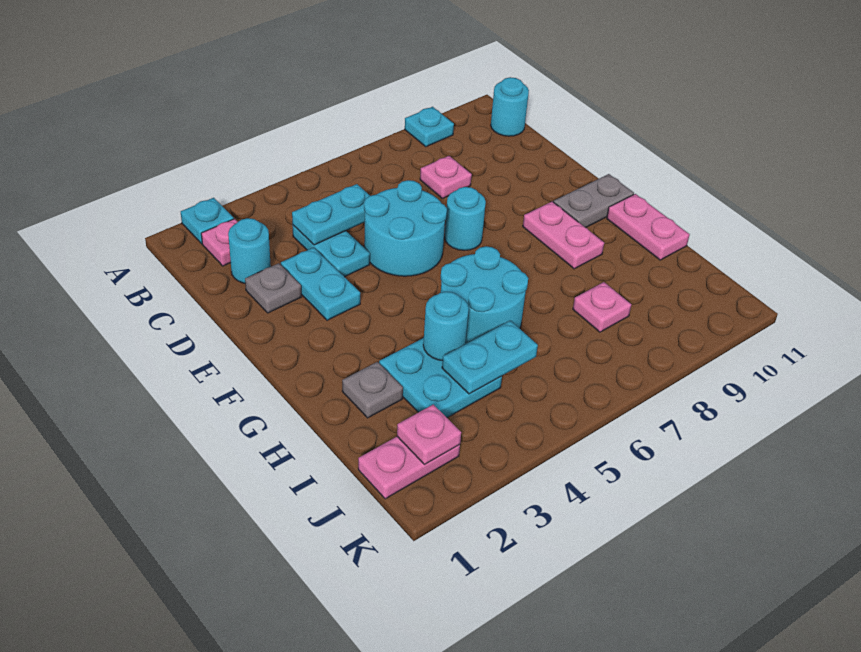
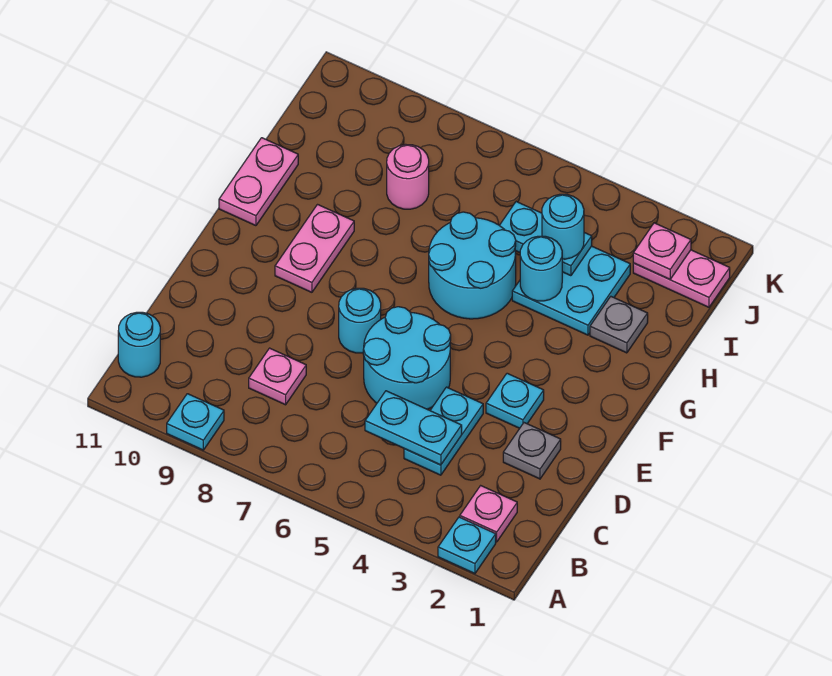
cyan 1x1 round brick [228,218,271,283] -> cyan 1x1 round brick moved to [542,194,584,259]
cyan 1x2 plate [281,247,360,320] -> cyan 1x1 plate [486,373,544,428]
grey 1x2 plate [554,174,634,228] -> none
pink 1x1 plate [573,282,631,332] -> pink 1x1 round brick [387,144,429,209]

